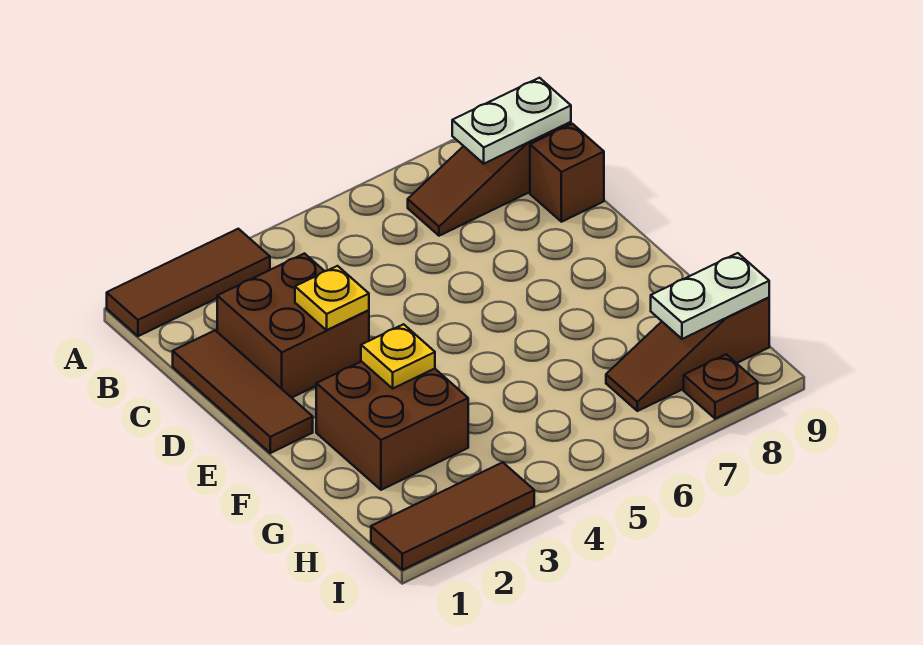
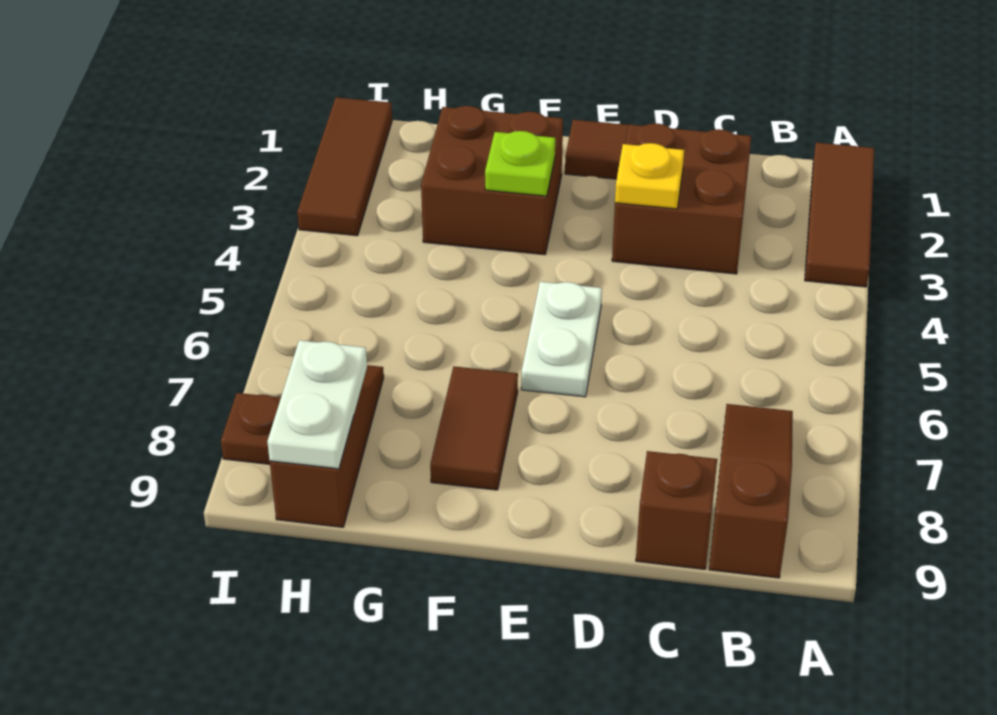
white 1x2 plate [452,78,571,164] -> white 1x2 plate moved to [521,282,602,397]
yellow 1x1 plate [361,324,435,388] -> lime 1x1 plate [485,131,555,196]
none -> brown 1x2 tile [430,366,518,490]

